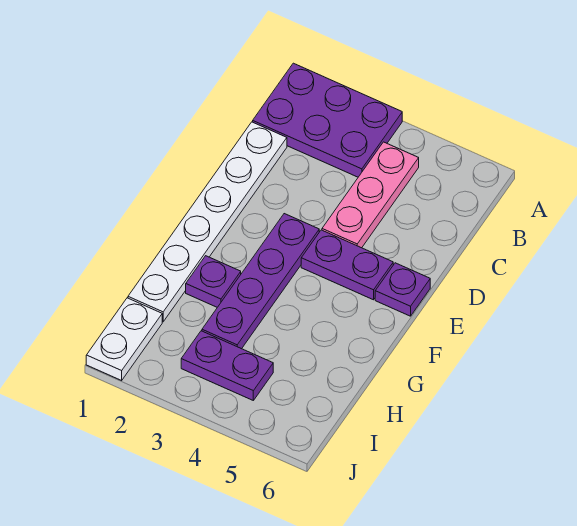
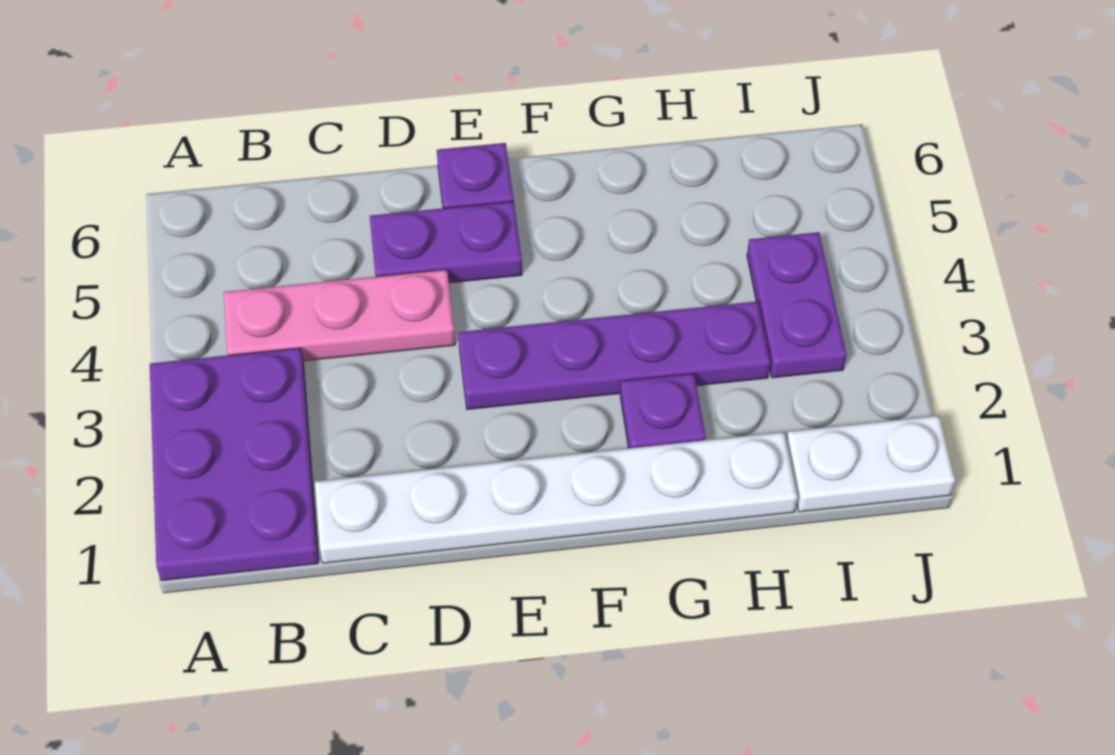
purple 1x2 plate [301,230,393,300] -> purple 1x2 plate turned to [370,201,522,283]

